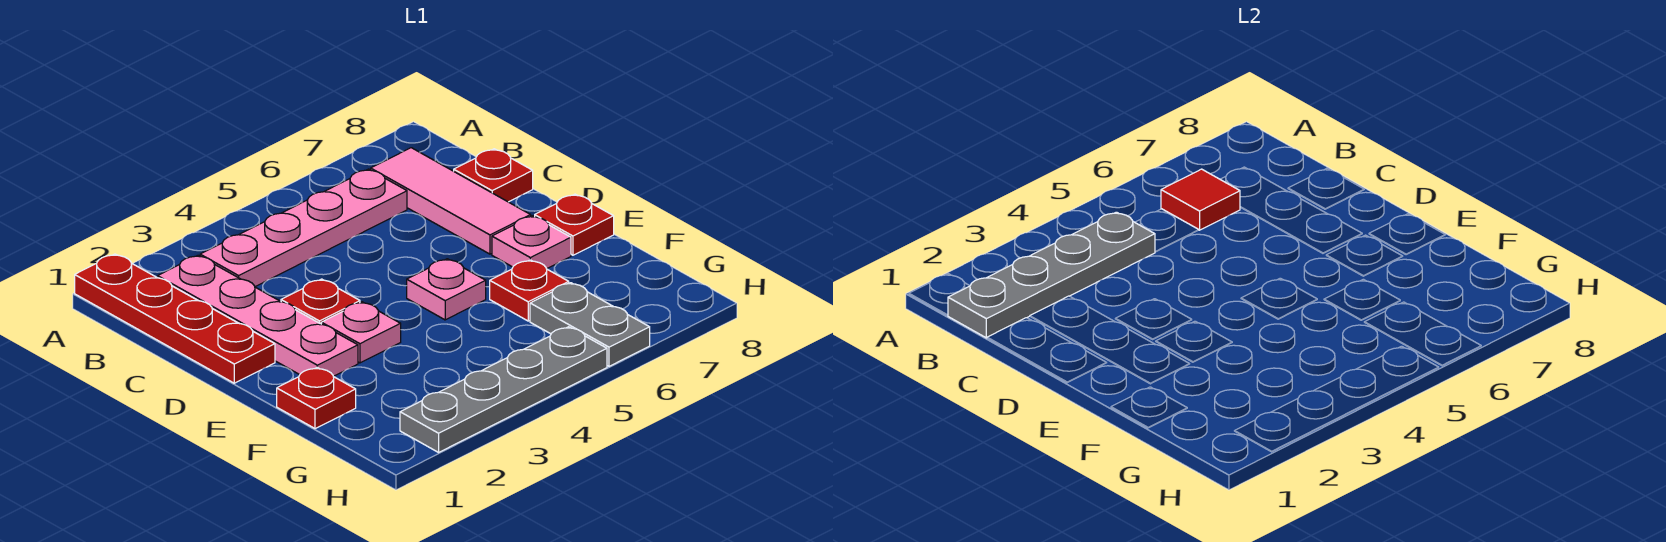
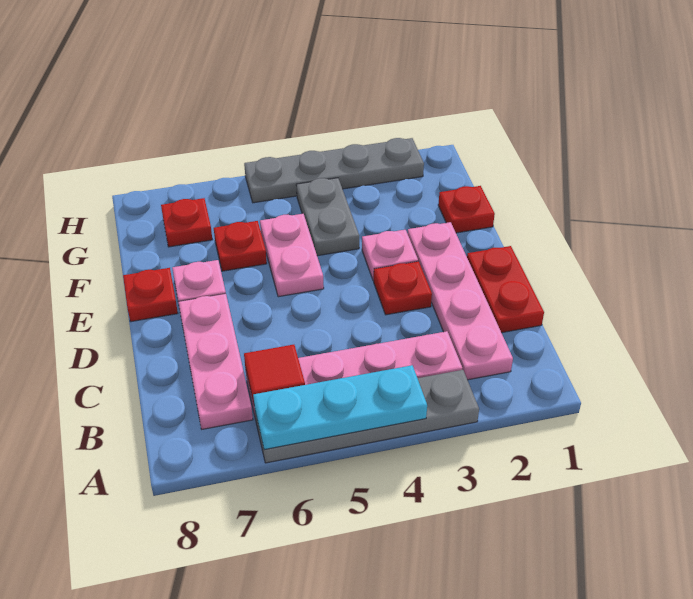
red 1x4 plate [75,254,275,383] -> red 1x2 plate [467,246,544,333]
none -> cyan 1x3 plate [253,365,427,450]
grey 1x4 plate [948,212,1155,338] -> grey 1x4 plate moved to [255,370,479,463]
pink 1x3 tile [371,148,531,254] -> pink 1x3 plate [179,294,253,429]
red 1x1 plate [454,149,533,202] -> red 1x1 plate moved to [161,198,212,247]
pink 1x1 plate [407,259,486,320] -> pink 1x2 plate [260,214,324,297]
grey 1x2 plate [530,283,650,366] -> grey 1x2 plate moved to [296,178,359,256]

